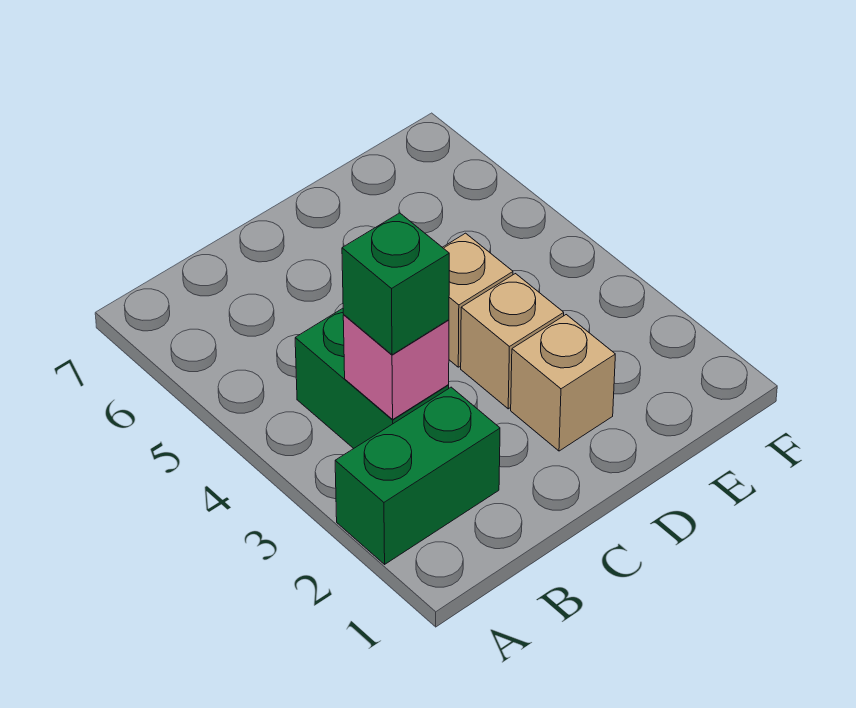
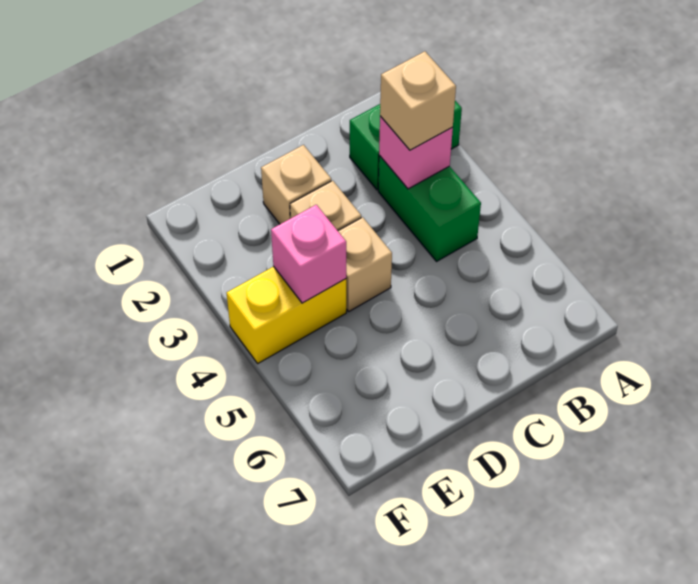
green 1x1 brick [342,213,449,355] -> tan 1x1 brick [380,51,456,150]
none -> yellow 1x2 brick [227,266,346,363]
none -> pink 1x1 brick [271,205,346,303]

